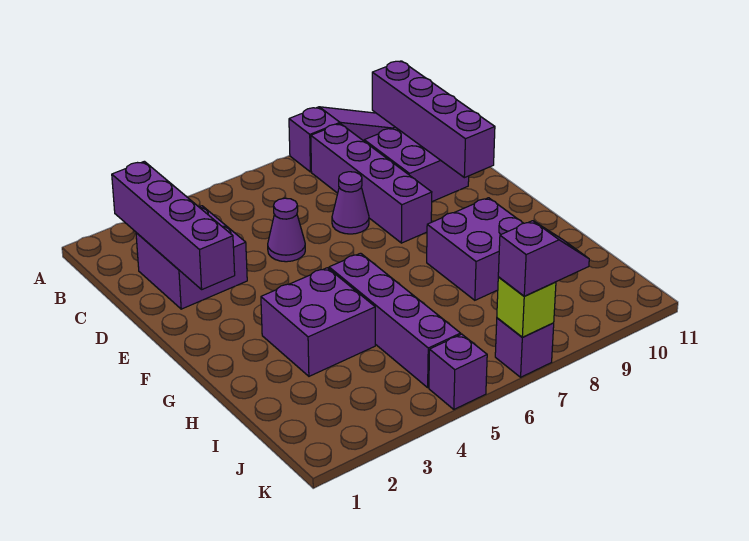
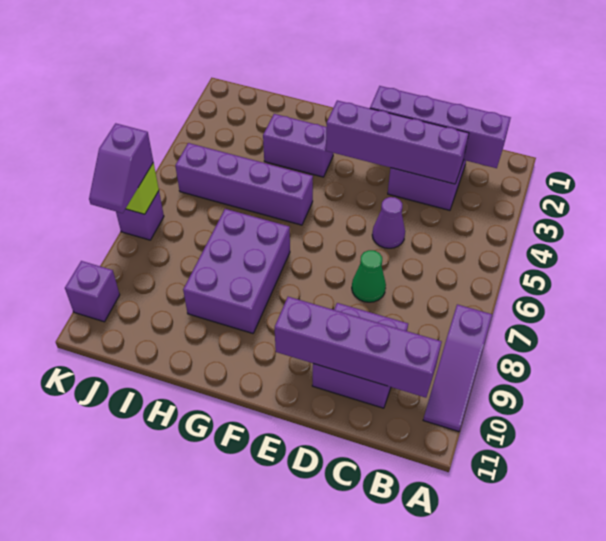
purple 1x4 brick [311,124,432,243] -> purple 1x4 brick moved to [326,100,469,184]
purple 1x1 cone [332,172,369,234] -> green 1x1 cone [352,250,386,302]
purple 2x2 brick [261,268,375,376] -> purple 1x2 brick [263,114,333,177]
purple 2x2 brick [427,198,523,300] -> purple 2x3 brick [183,209,290,333]
purple 1x1 brick [429,334,487,409] -> purple 1x1 brick moved to [65,261,120,322]

